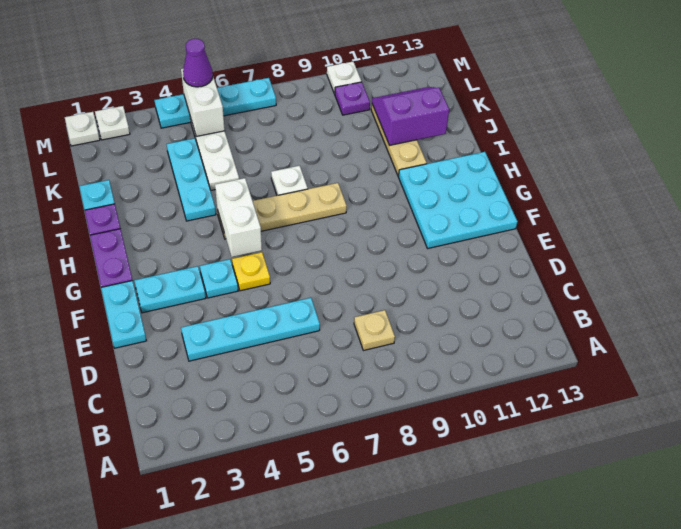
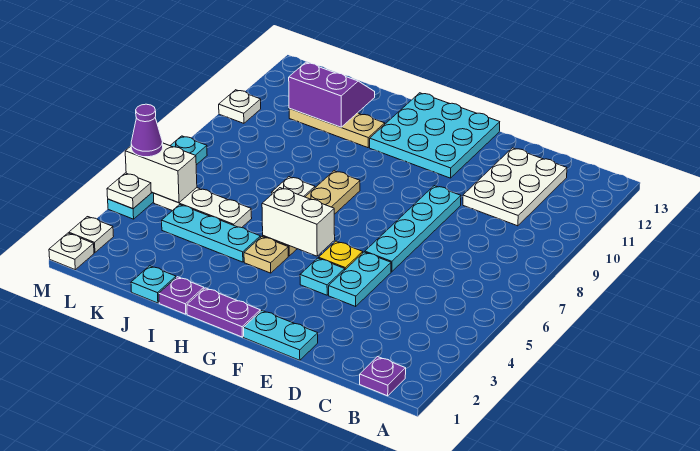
tan 1x1 plate [354,310,395,351] -> tan 1x1 plate moved to [244,237,288,273]
none -> white 2x3 plate [463,148,567,226]
cyan 1x4 plate [181,298,320,361] -> cyan 1x4 plate moved to [365,186,461,272]
cyan 1x2 plate [134,266,206,313] -> cyan 1x2 plate moved to [329,252,391,306]
purple 2x2 slope [372,87,449,146] -> purple 2x2 slope turned to [289,62,375,127]
purple 1x1 plate [335,82,370,115] -> purple 1x1 plate moved to [360,357,406,396]
none -> white 1x1 plate [107,173,151,209]

